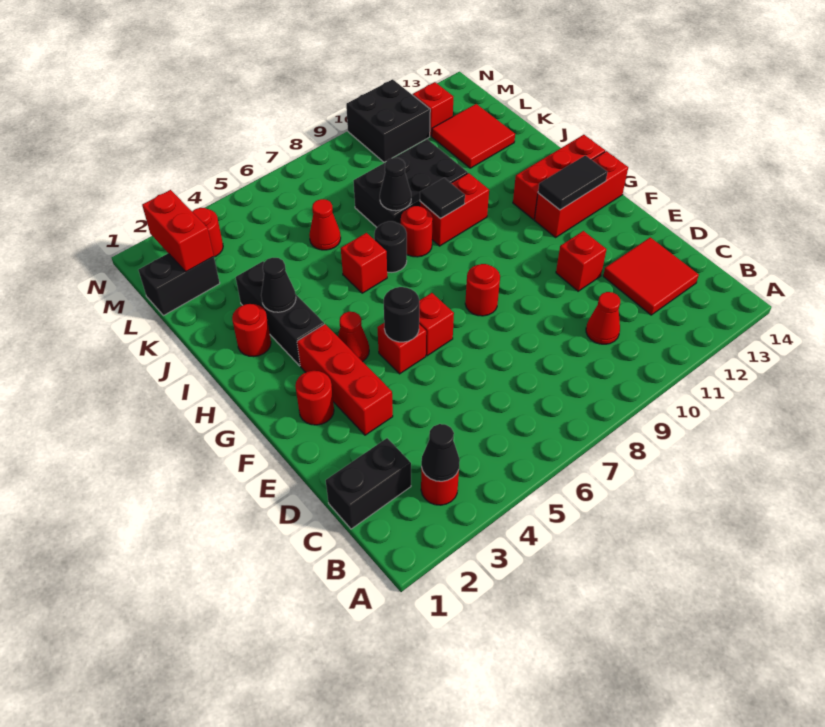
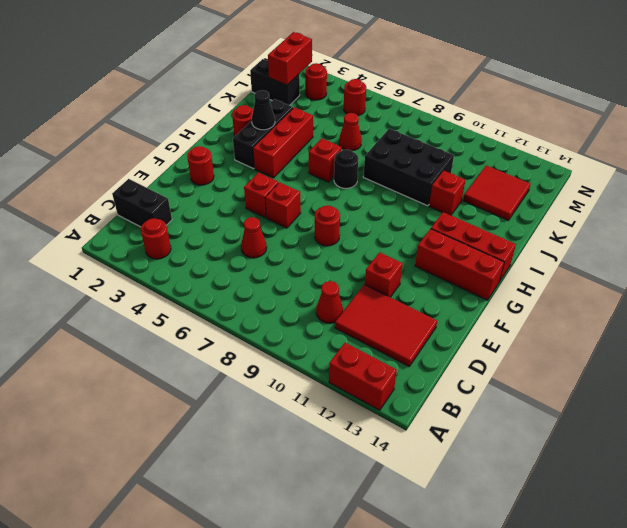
black 1x1 cone [421,424,460,481] -> none
red 2x2 tile [603,237,699,315] -> red 2x3 tile [335,284,437,366]
red 1x3 brick [297,324,393,435] -> red 1x3 brick moved to [253,108,313,178]
black 1x1 round brick [384,287,419,342] -> none
red 1x1 cone [338,312,369,362] -> red 1x1 cone moved to [241,217,267,258]
black 1x2 tile [538,155,607,210] -> none
red 1x1 round brick [401,206,433,257] -> red 1x1 round brick moved to [344,79,366,116]
red 1x2 brick [420,173,489,246] -> red 1x2 brick moved to [329,343,397,410]
black 1x1 tile [420,178,465,219] -> none
black 1x1 cone [380,158,411,211] -> none
black 2x2 brick [346,79,430,162] -> none
red 1x1 brick [413,82,453,136] -> red 1x1 brick moved to [429,171,466,215]

